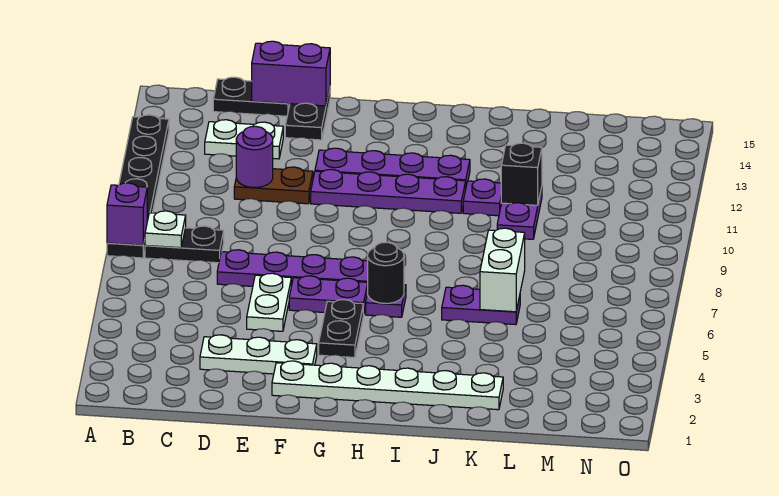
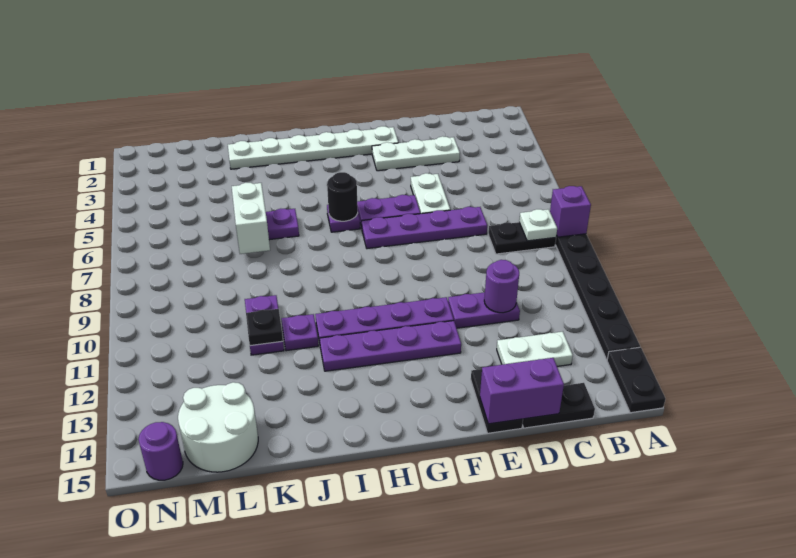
brown 1x2 plate [234,167,313,204] -> purple 1x2 plate [448,292,520,328]
black 1x2 plate [319,300,363,357] -> black 1x2 plate moved to [607,347,665,413]
black 1x1 brick [501,143,542,205] -> black 1x1 plate [246,309,283,346]
none -> white 2x2 round brick [178,382,258,472]
none -> purple 1x1 round brick [138,422,183,480]

